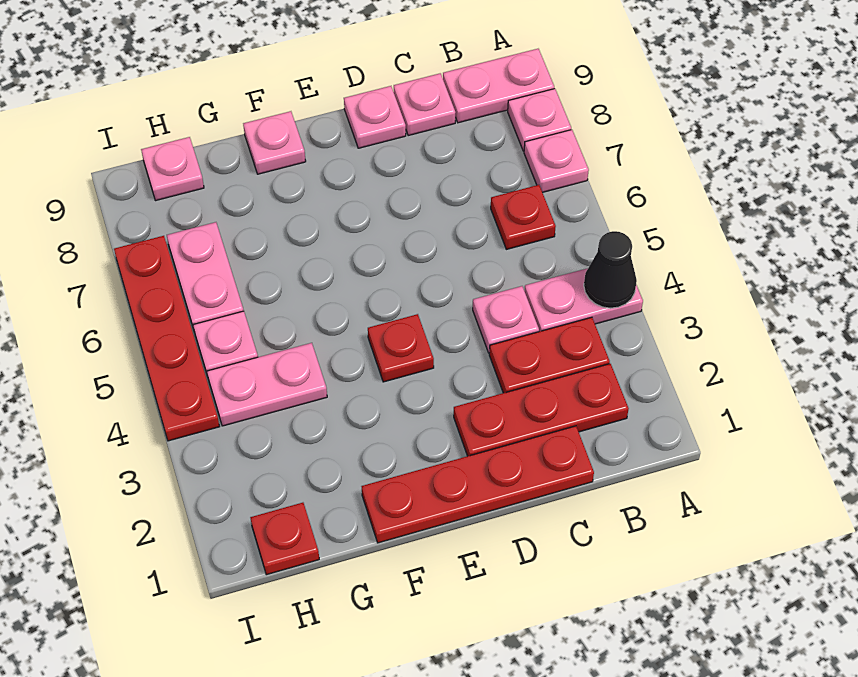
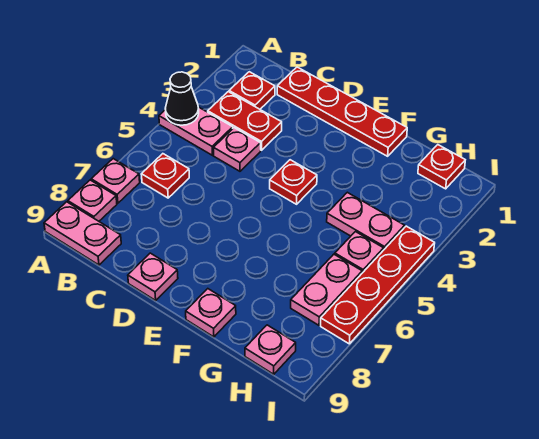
red 1x3 plate [454,364,629,456] -> red 1x1 plate [229,72,275,109]
pink 1x1 plate [394,73,456,136] -> none

